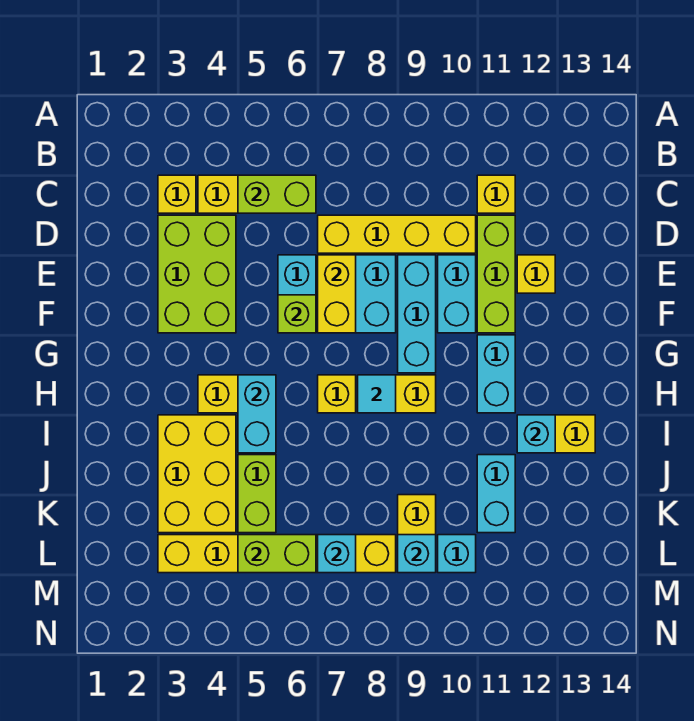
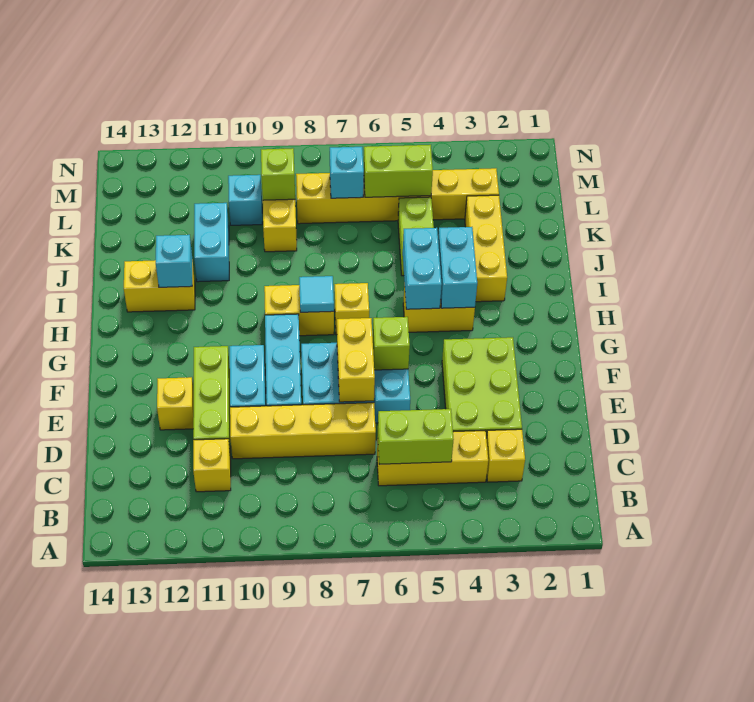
cyan 1x2 brick [477,335,515,413] -> cyan 1x2 brick moved to [438,227,477,308]
yellow 2x3 brick [158,415,236,533] -> yellow 1x3 brick [465,195,507,302]
cyan 1x1 brick [398,535,436,573] -> lime 1x1 brick [261,148,295,200]

